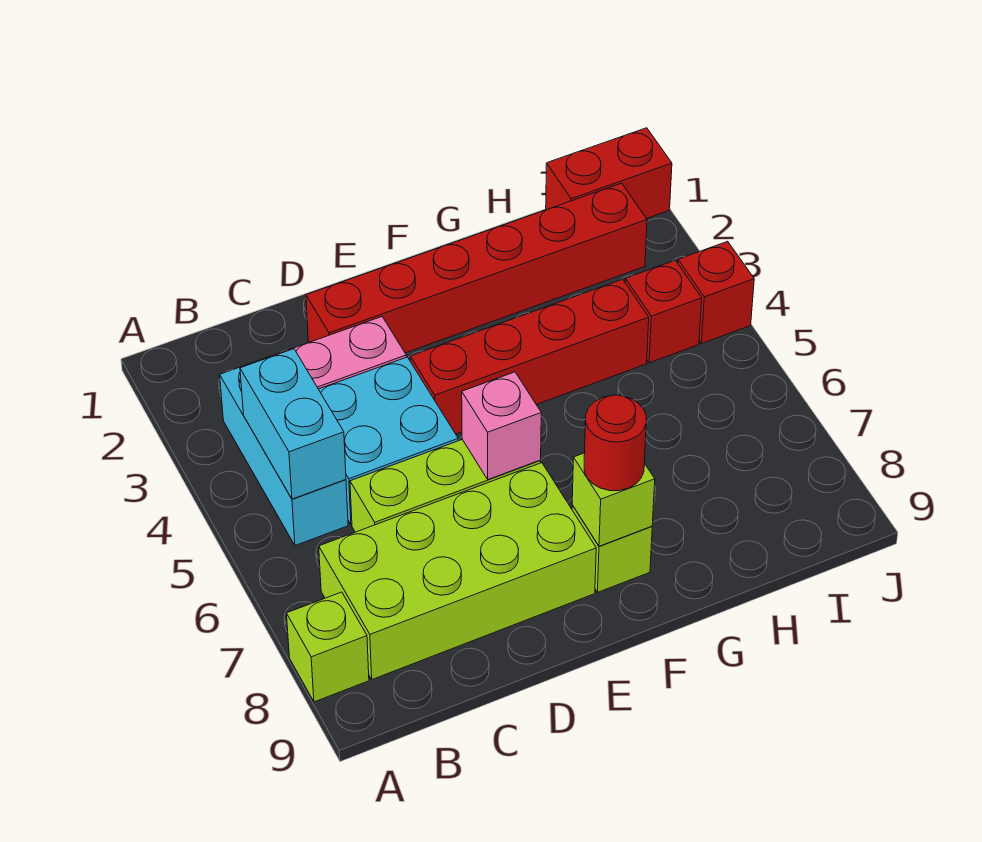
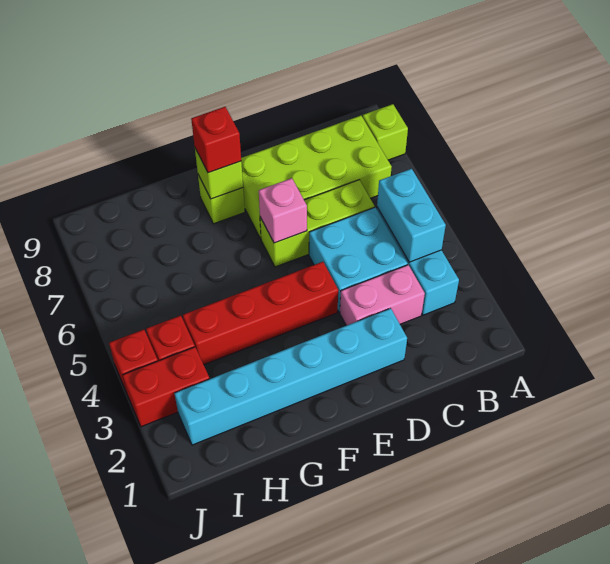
red 1x6 brick [306,183,647,353] -> cyan 1x6 brick [174,308,407,445]
red 1x1 round brick [584,395,646,491] -> red 1x1 brick [191,107,241,173]
red 1x2 brick [546,128,672,218] -> red 1x2 brick moved to [122,347,209,427]

